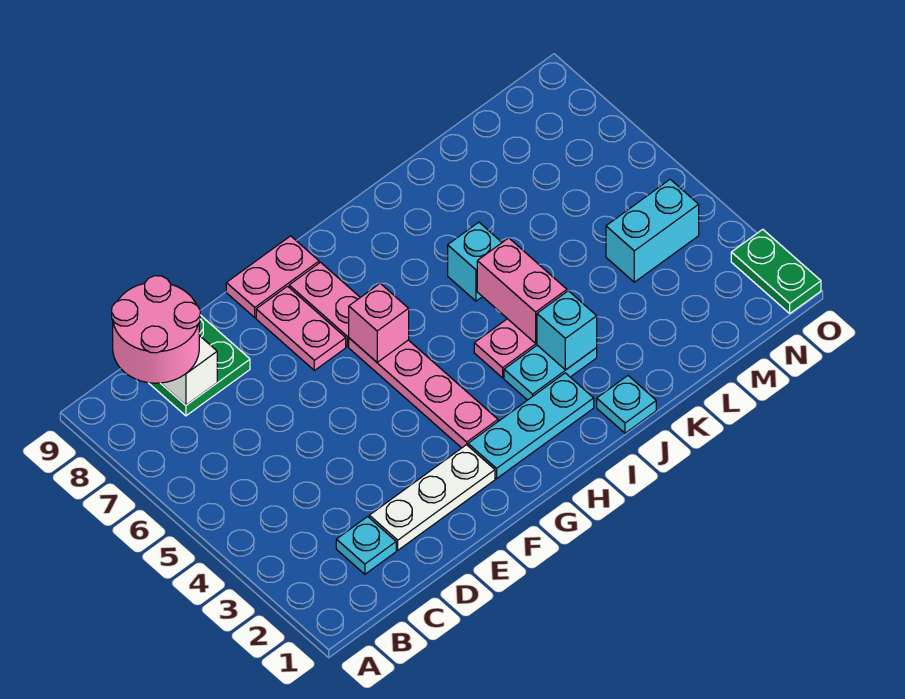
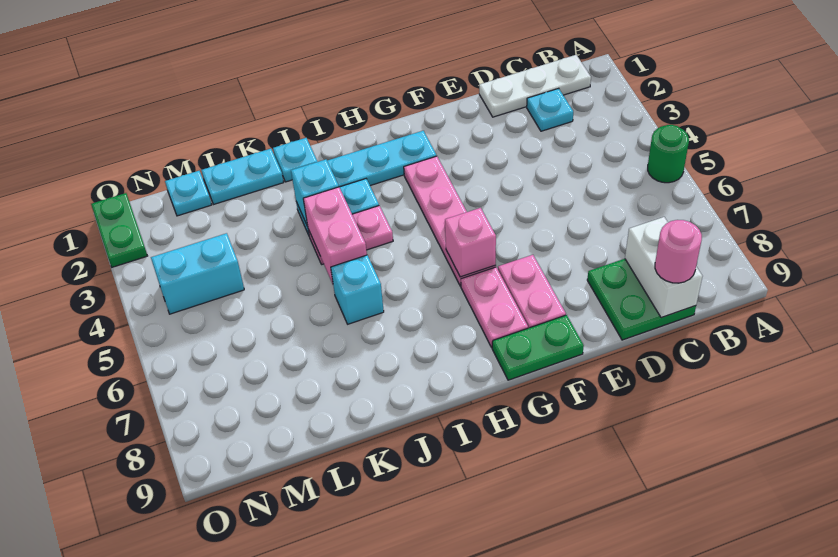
none -> green 1x1 round brick [648,125,689,183]
pink 2x2 round brick [112,276,200,383] -> pink 1x1 round brick [655,220,702,283]
white 1x3 plate [369,445,495,550] -> white 1x3 plate moved to [479,55,591,117]
pink 1x2 plate [226,236,319,318] -> green 1x2 plate [492,315,584,380]
none -> cyan 1x2 plate [201,149,284,204]
none -> cyan 1x1 plate [165,171,212,216]

